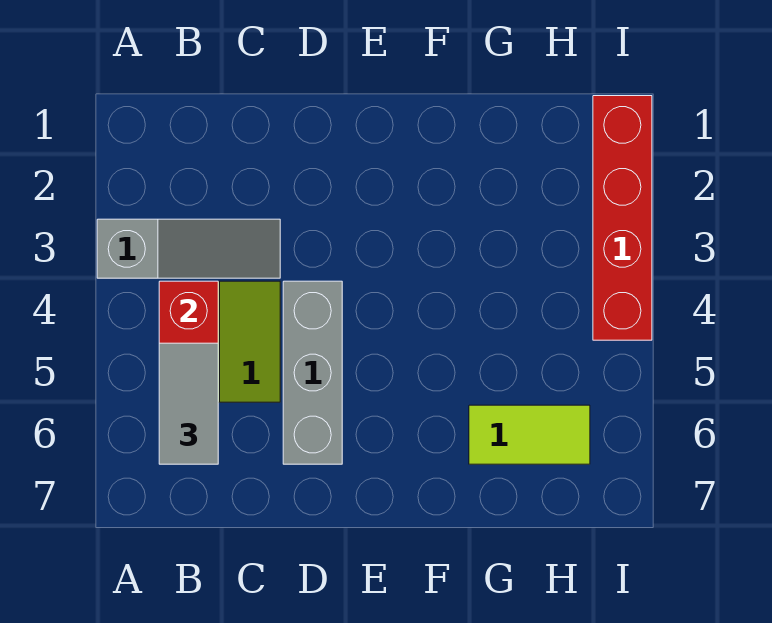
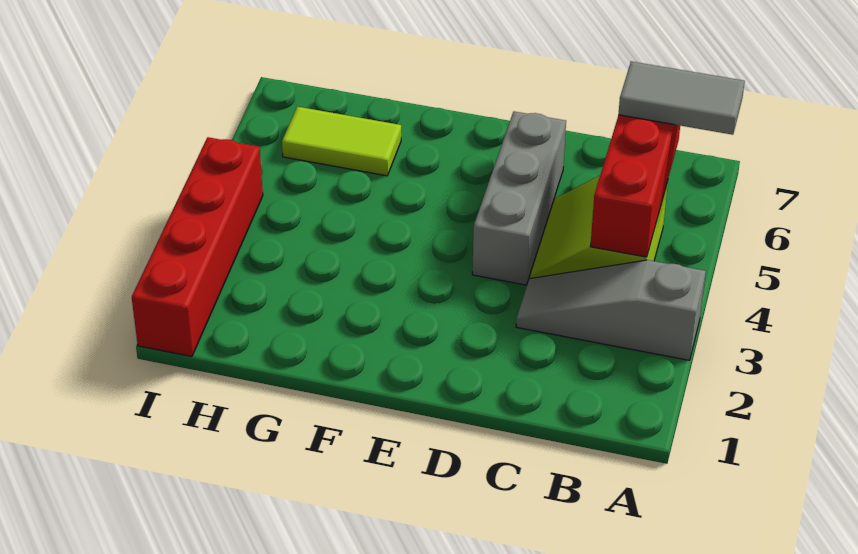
grey 1x2 tile [159,343,218,464] -> grey 1x2 tile turned to [618,61,745,135]

